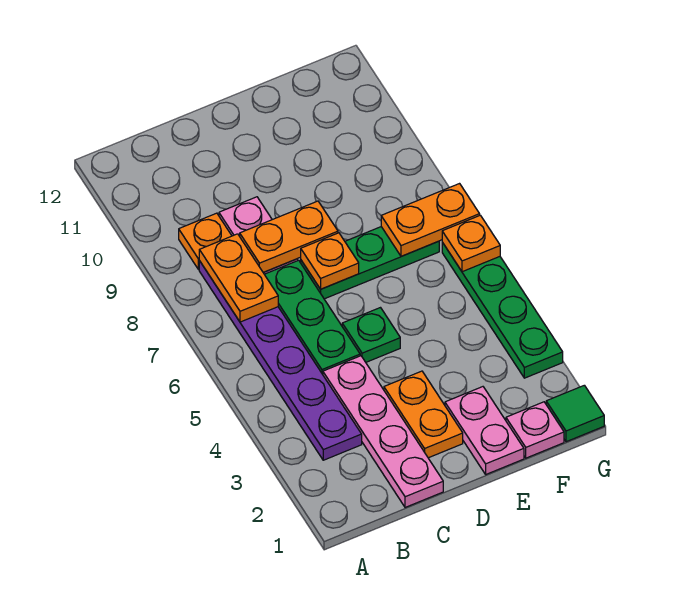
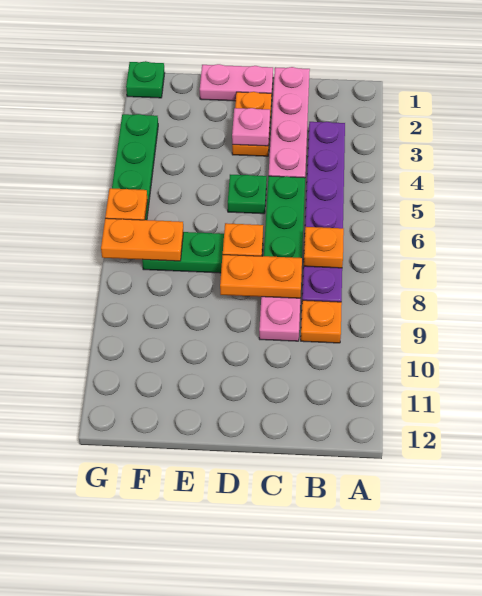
orange 1x2 plate [199,234,278,322] -> orange 1x1 plate [304,227,344,268]
pink 1x2 plate [445,387,524,474] -> pink 1x2 plate turned to [200,64,273,101]
pink 1x1 plate [506,402,564,458] -> pink 1x1 plate moved to [232,108,270,146]
green 1x1 tile [546,385,604,442] -> green 1x1 plate [126,61,165,98]

